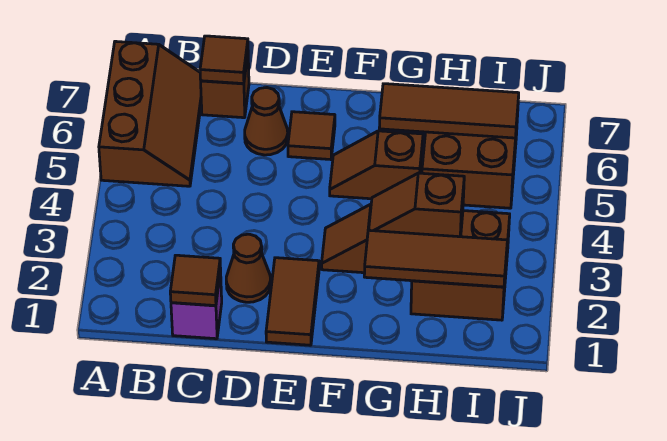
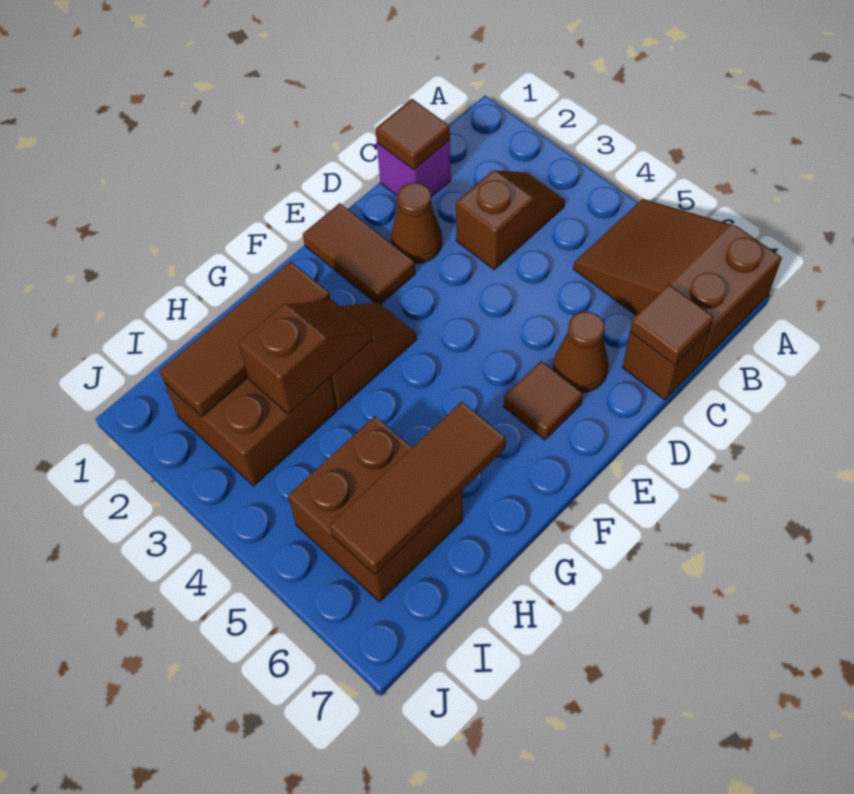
brown 2x3 slope [99,41,201,186] -> brown 2x3 slope turned to [573,199,782,363]
brown 1x2 slope [330,131,423,199] -> brown 1x2 slope moved to [456,170,565,270]

